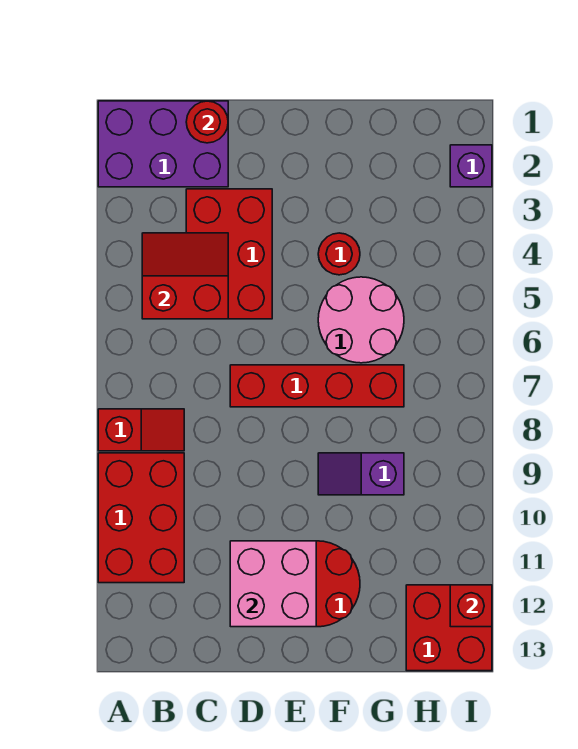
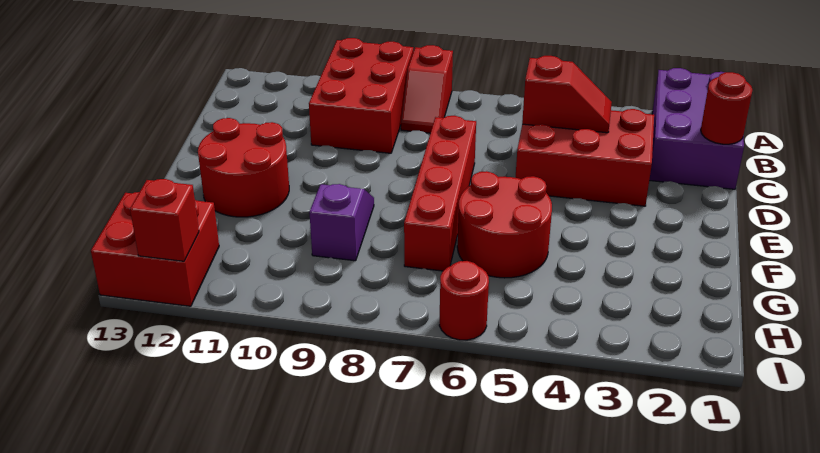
red 2x3 brick [98,453,184,583] -> red 2x3 brick turned to [309,38,413,153]
red 2x2 slope [142,233,228,319] -> red 1x2 slope [522,56,612,133]
pink 2x2 brick [230,541,316,627] -> none
red 1x1 round brick [318,233,360,275] -> red 1x1 round brick moved to [439,261,489,340]
pink 2x2 round brick [318,277,404,363] -> red 2x2 round brick [457,171,552,278]
purple 1x1 brick [450,145,492,187] -> none

